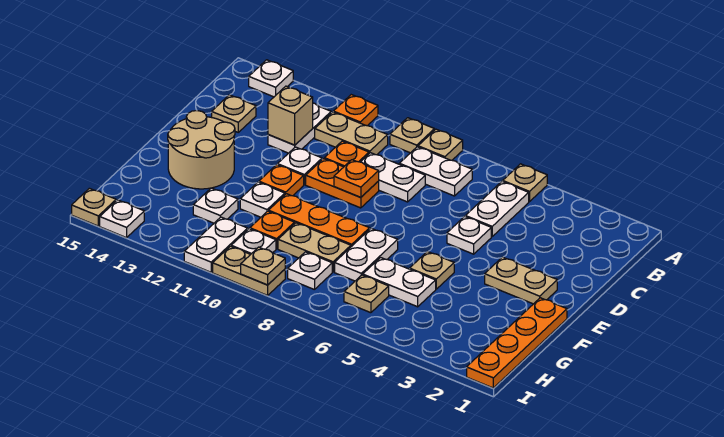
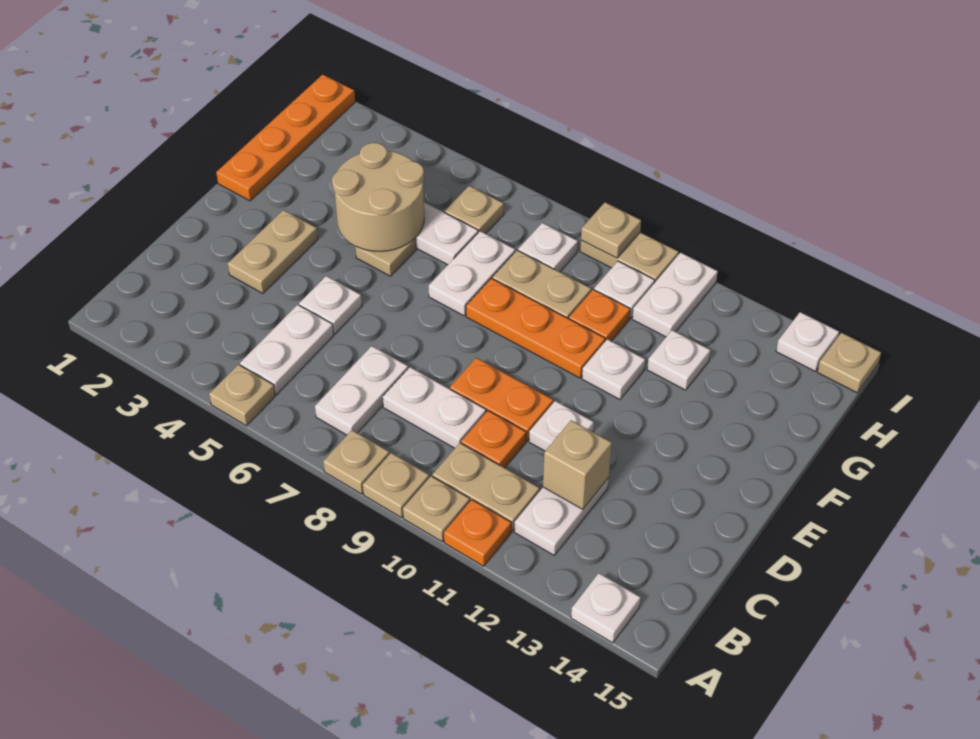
white 1x2 plate [399,147,472,196] -> white 1x2 plate turned to [315,346,408,435]
tan 1x1 plate [212,95,256,132] -> tan 1x1 plate moved to [403,476,470,542]
orange 1x1 plate [334,160,379,197] -> none
tan 1x2 plate [485,257,557,304] -> tan 1x2 plate turned to [228,210,318,293]
orange 1x1 plate [259,165,304,196] -> none
tan 2x2 round brick [168,111,235,189] -> tan 2x2 round brick moved to [332,143,424,251]

